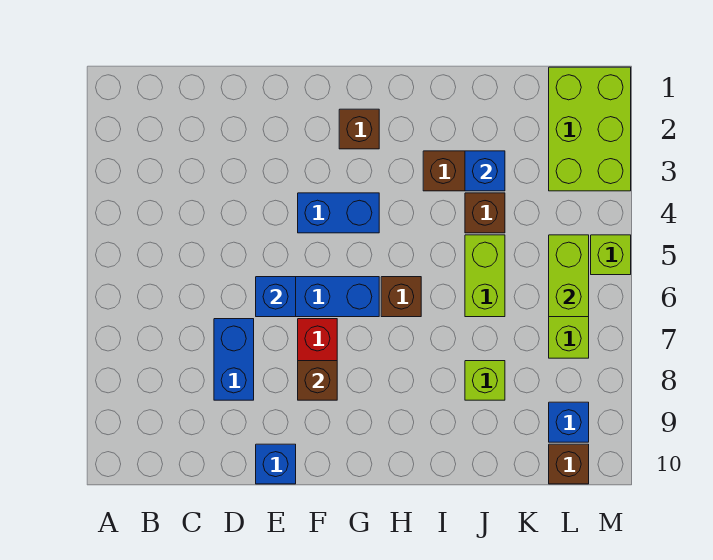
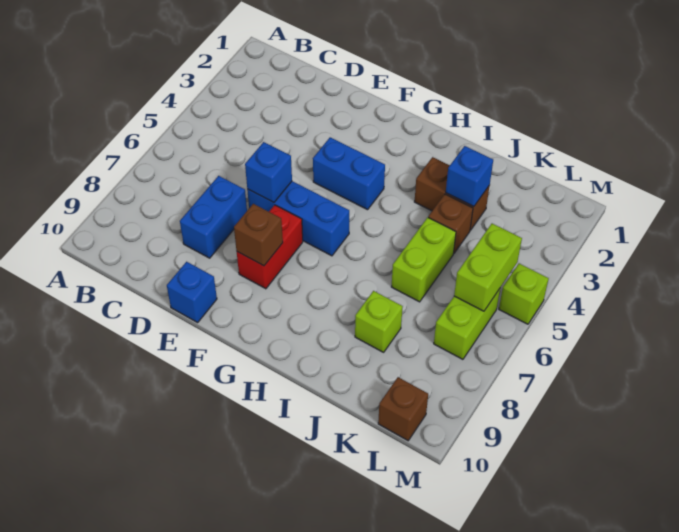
brown 1x1 brick [339,109,379,149] -> none
brown 1x1 brick [381,277,421,317] -> none
lime 2x3 brick [549,67,631,191] -> none
blue 1x1 brick [549,402,589,442] -> none

